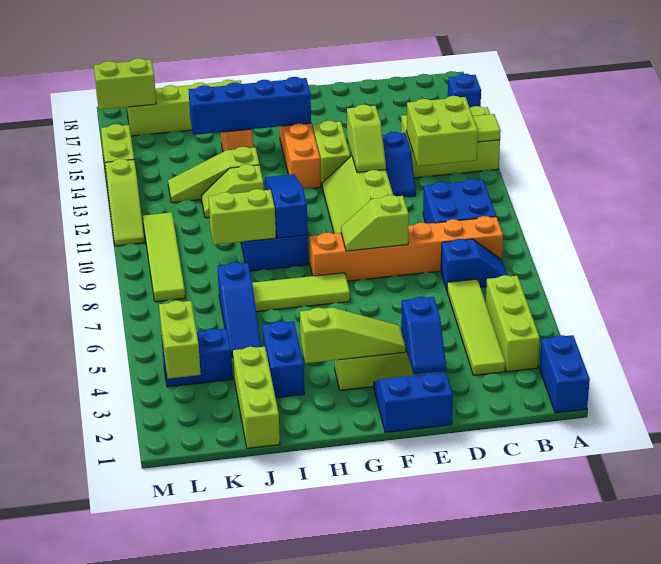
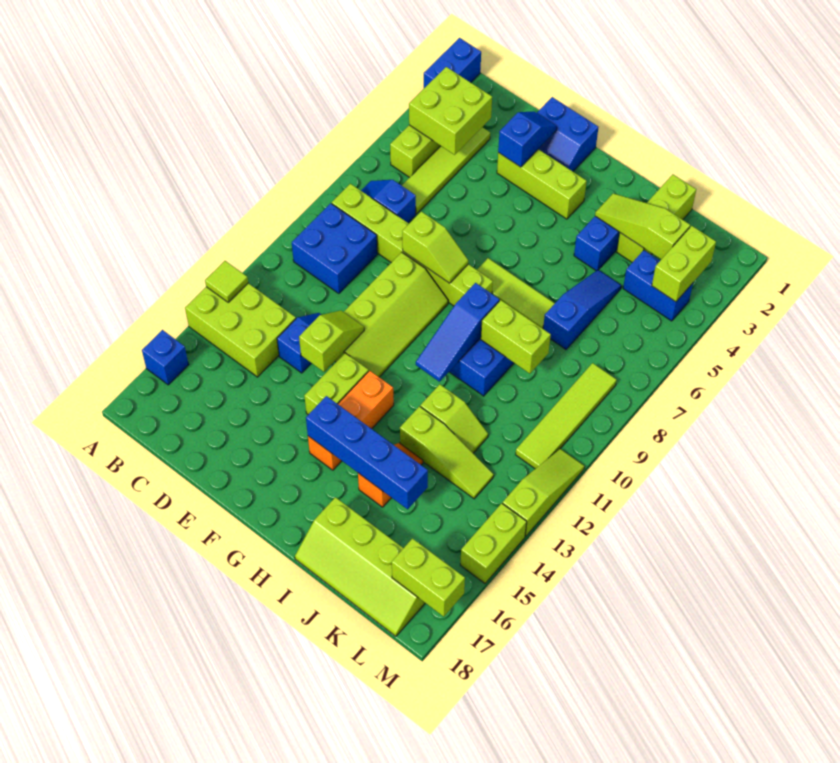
orange 1x6 brick [309,216,503,281] -> lime 1x6 brick [332,184,493,306]
lime 2x2 brick [407,96,478,166] -> lime 2x2 brick moved to [409,67,492,155]
lime 1x3 slope [300,308,406,363] -> lime 1x3 slope moved to [595,193,690,259]

